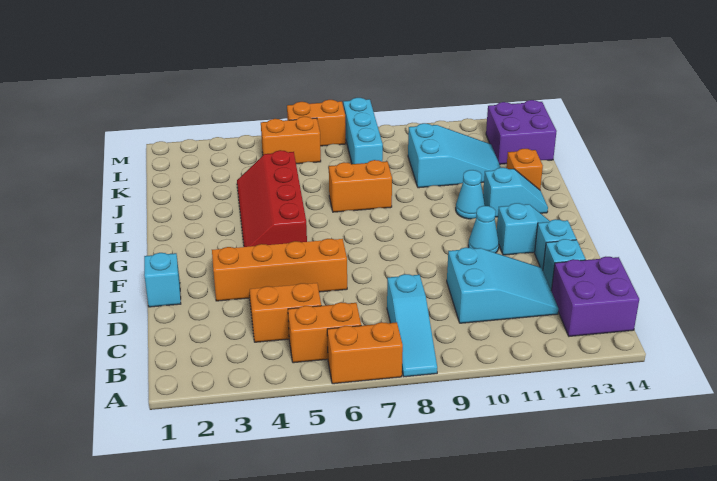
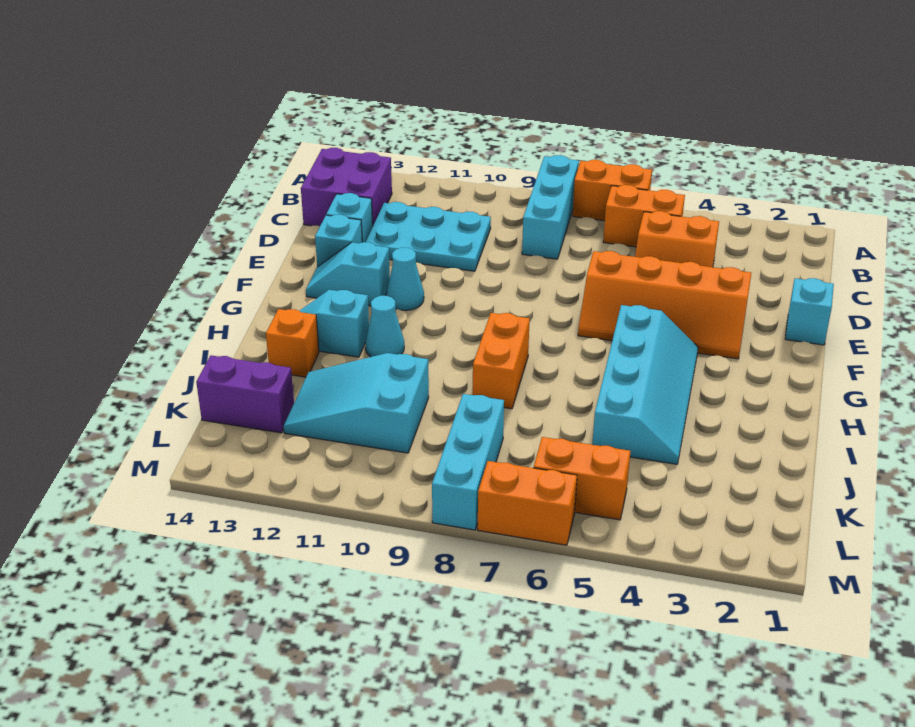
cyan 1x3 slope [387,274,437,377] -> cyan 1x3 brick [522,155,579,259]
cyan 2x3 slope [447,247,558,323] -> cyan 2x3 plate [366,202,491,271]
red 2x4 slope [237,150,307,247] -> cyan 2x4 slope [592,305,698,464]
orange 1x2 brick [329,160,392,212] -> orange 1x2 brick turned to [473,313,530,409]
purple 2x2 brick [486,100,557,164] -> purple 1x2 brick [196,355,294,433]

